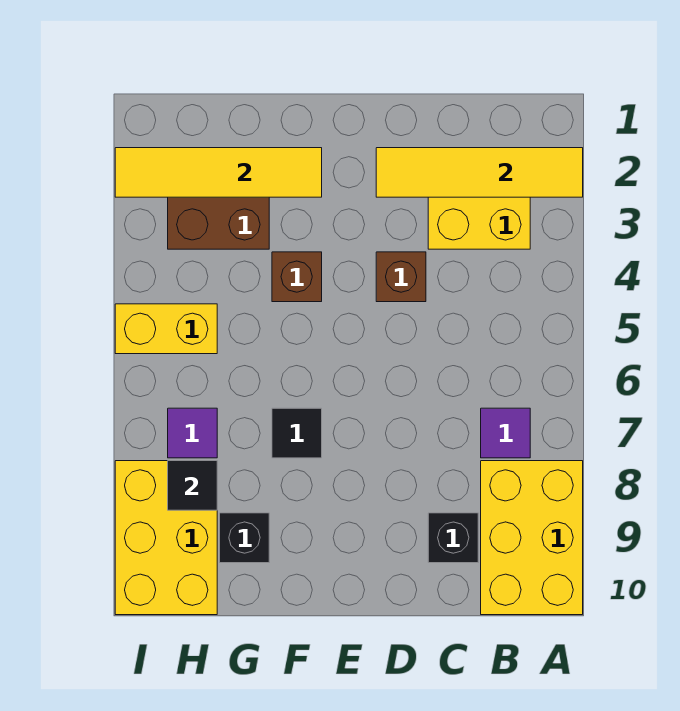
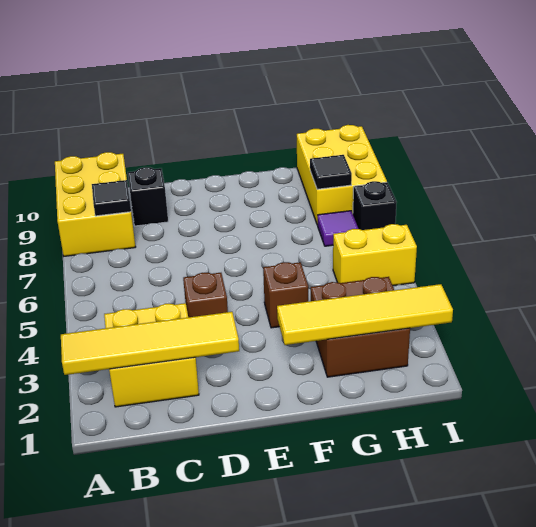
purple 1x1 tile [481,408,530,458] -> none
black 1x1 tile [272,408,322,458] -> black 1x1 tile moved to [92,180,131,216]
black 1x1 brick [220,513,269,563] -> black 1x1 brick moved to [353,181,397,230]

